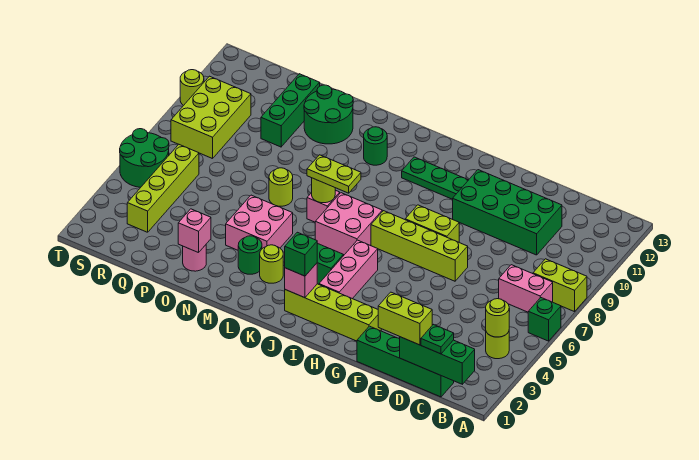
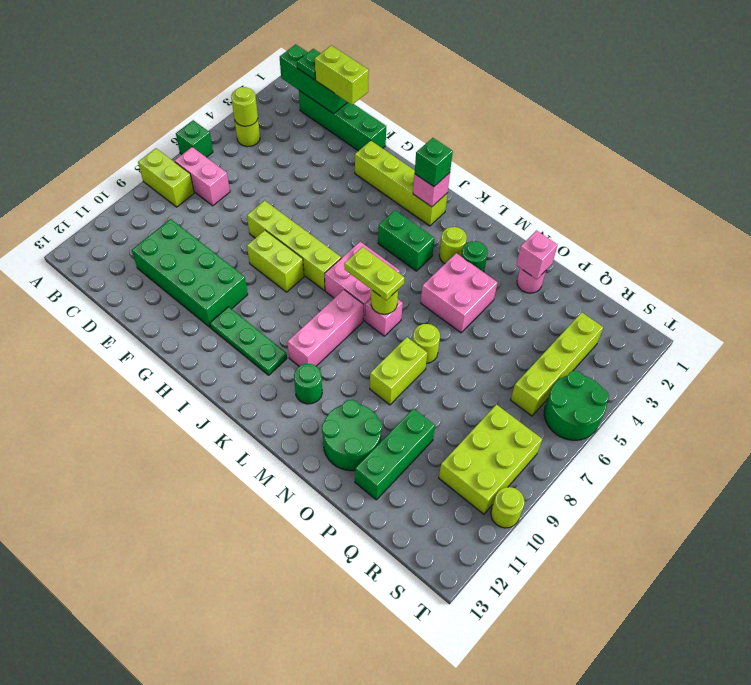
pink 1x3 brick [319,240,378,299] -> pink 1x3 brick moved to [287,290,363,366]
none -> lime 1x2 brick [370,337,427,405]

